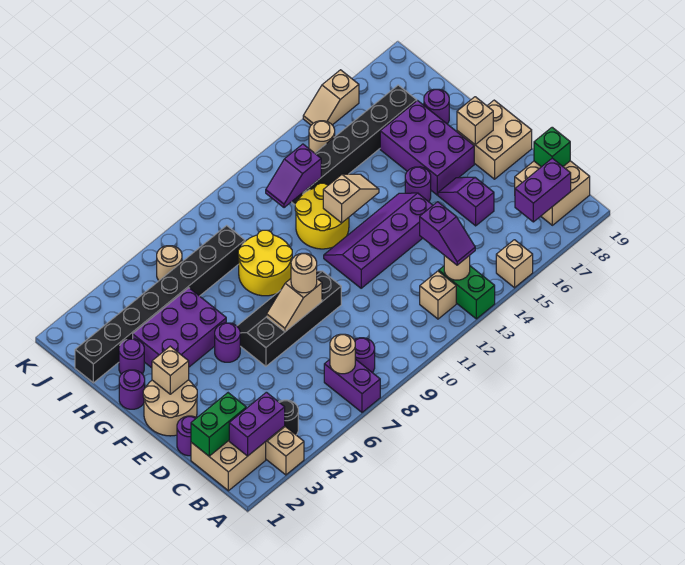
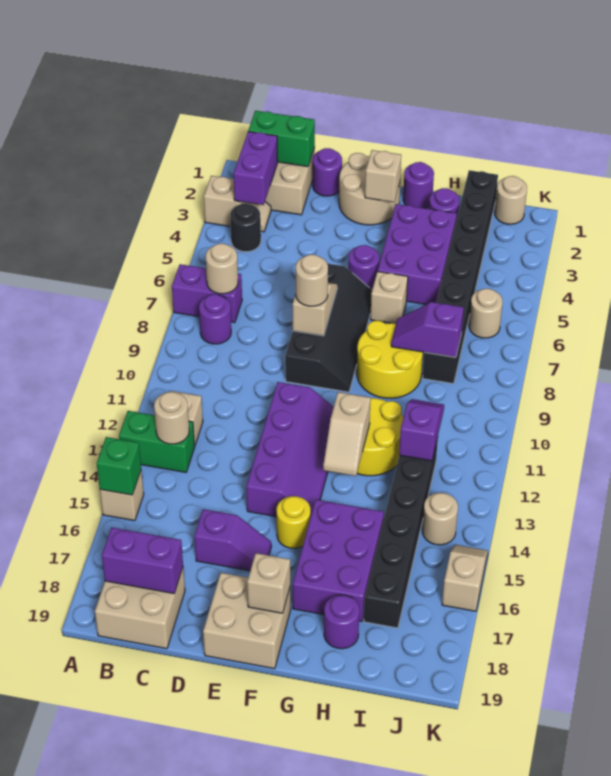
purple 1x2 slope [420,202,475,265] -> purple 1x2 slope moved to [391,302,464,357]
purple 1x2 brick [515,158,571,222] -> purple 1x2 brick turned to [102,527,183,594]
green 1x2 brick [191,393,246,456] -> green 1x2 brick turned to [248,111,315,167]
green 1x1 brick [534,127,570,167] -> green 1x1 brick moved to [97,437,141,495]
purple 1x1 round brick [405,167,431,202] -> yellow 1x1 round brick [277,496,310,548]
purple 2x3 brick [380,101,474,195] -> purple 2x3 brick turned to [293,500,384,621]
none -> tan 1x1 brick [370,272,408,324]
none -> tan 1x1 round brick [495,176,527,224]

